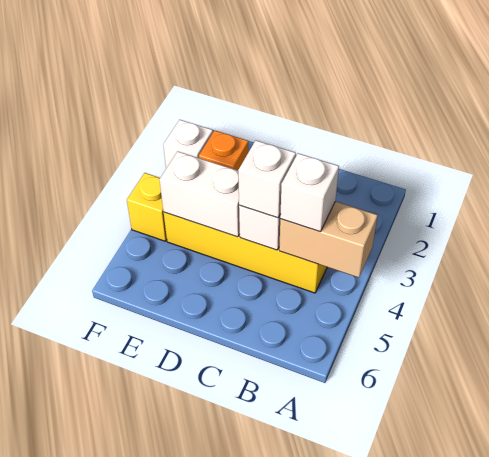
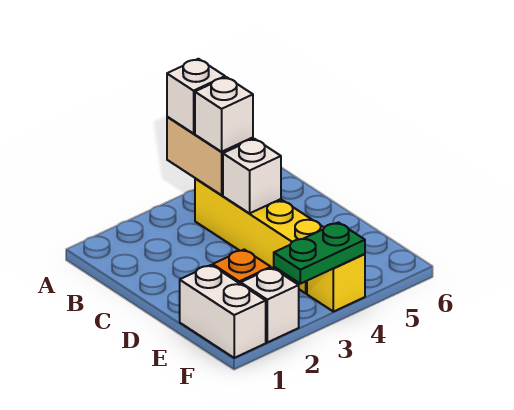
white 1x1 brick [238,140,296,218] -> white 1x1 brick moved to [167,59,225,133]
white 1x2 brick [160,151,240,237] -> white 1x2 brick moved to [180,265,266,358]
none -> green 1x2 plate [274,222,365,284]

